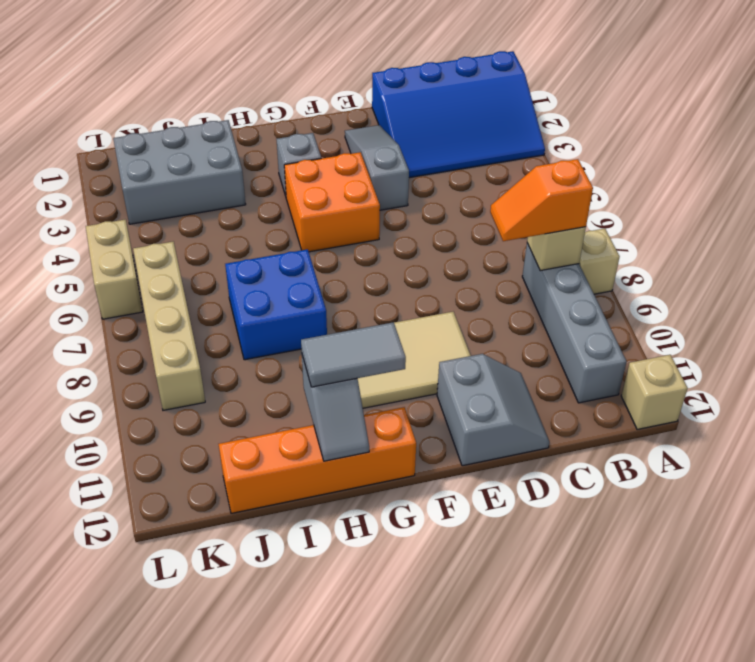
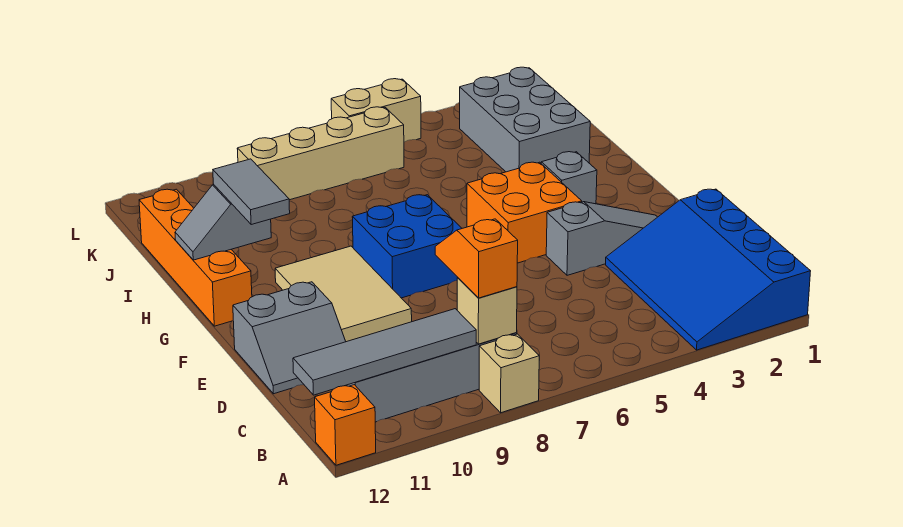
tan 1x1 brick [621,355,688,430] -> orange 1x1 brick [315,385,376,465]
none -> grey 1x4 tile [293,309,476,395]
blue 2x2 brick [225,249,327,360] -> blue 2x2 brick moved to [352,195,462,298]

